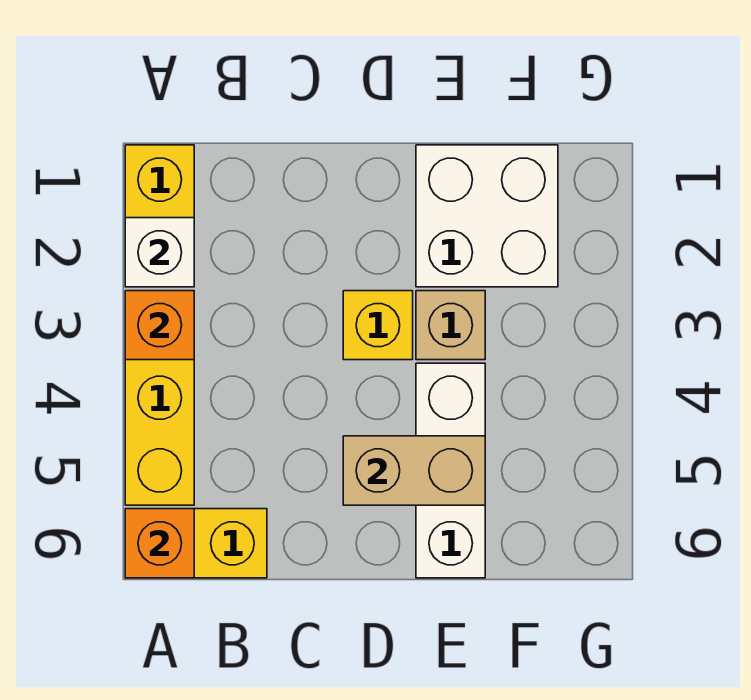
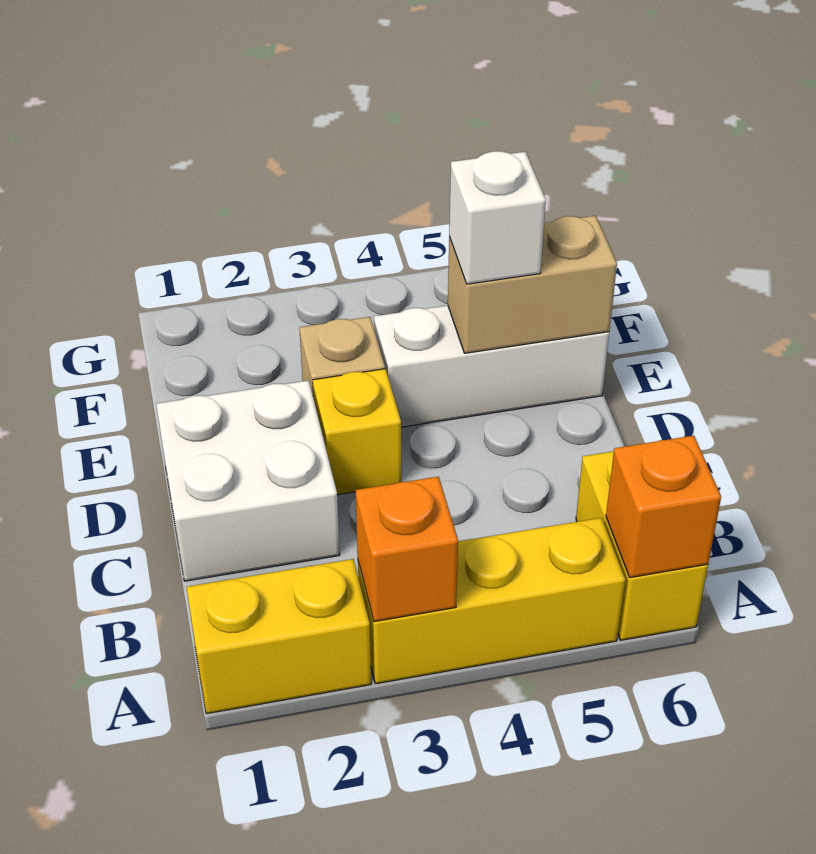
white 1x1 brick [125,218,194,287] -> white 1x1 brick moved to [449,151,546,284]
tan 1x2 brick [343,436,485,505] -> tan 1x2 brick turned to [448,216,617,353]
white 2x2 brick [416,145,558,287] -> white 2x2 brick moved to [156,380,340,581]

